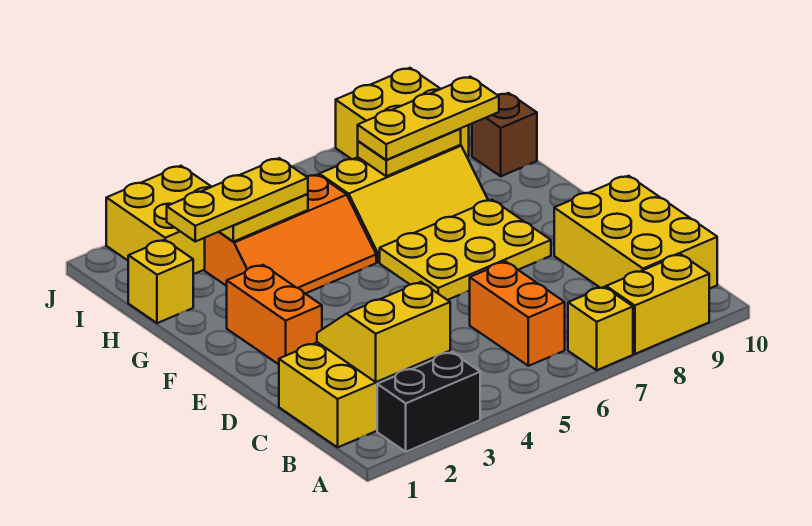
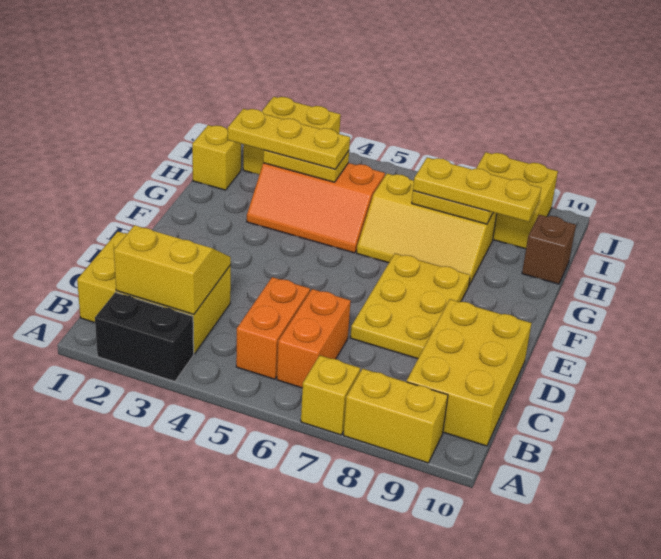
orange 1x2 brick [227,265,322,364] -> orange 1x2 brick moved to [236,277,310,379]
yellow 2x3 plate [380,200,551,300] -> yellow 2x3 plate turned to [350,253,470,359]

